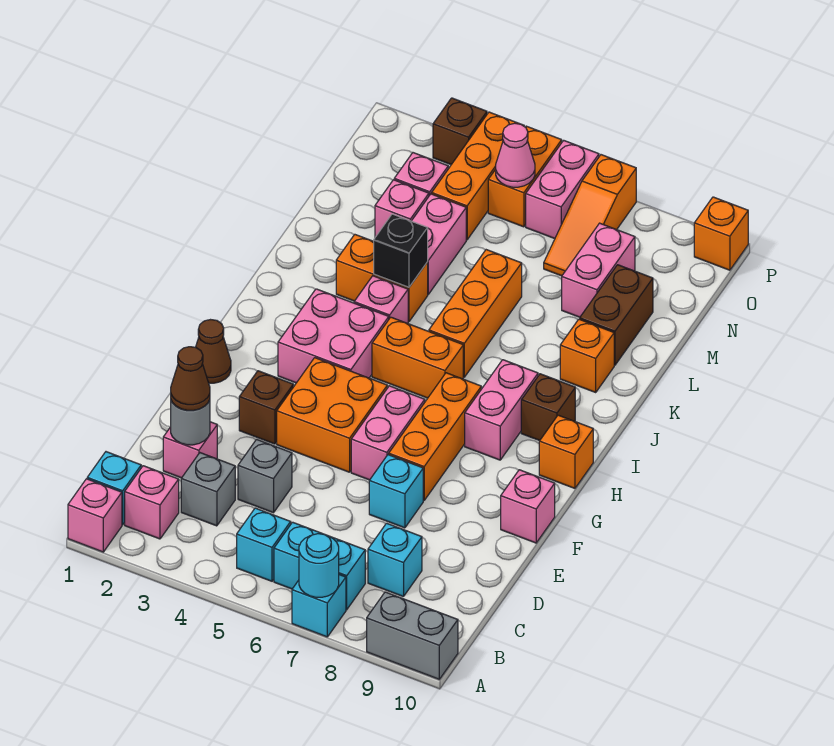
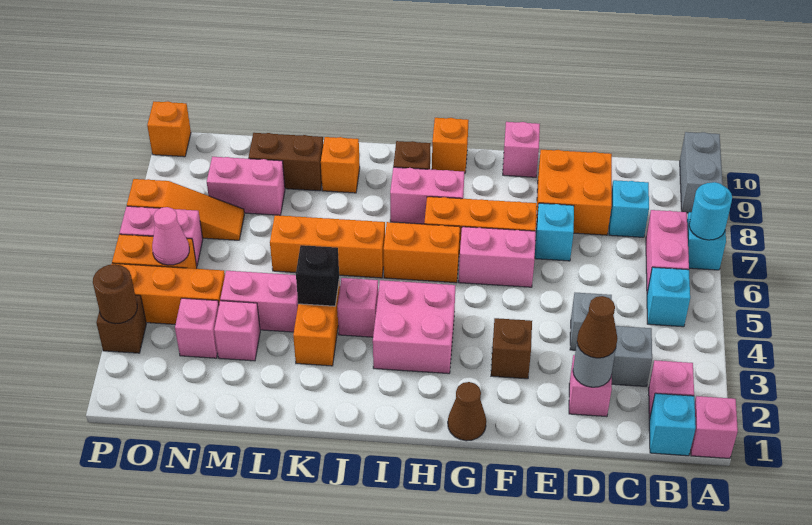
cyan 1x2 brick [274,522,365,610] -> pink 1x2 brick [646,210,689,293]
orange 2x2 brick [277,358,387,472] -> orange 2x2 brick moved to [536,150,612,235]
orange 1x2 brick [372,317,463,398] -> orange 1x2 brick turned to [384,222,460,283]
none -> brown 1x1 round brick [93,264,137,324]

